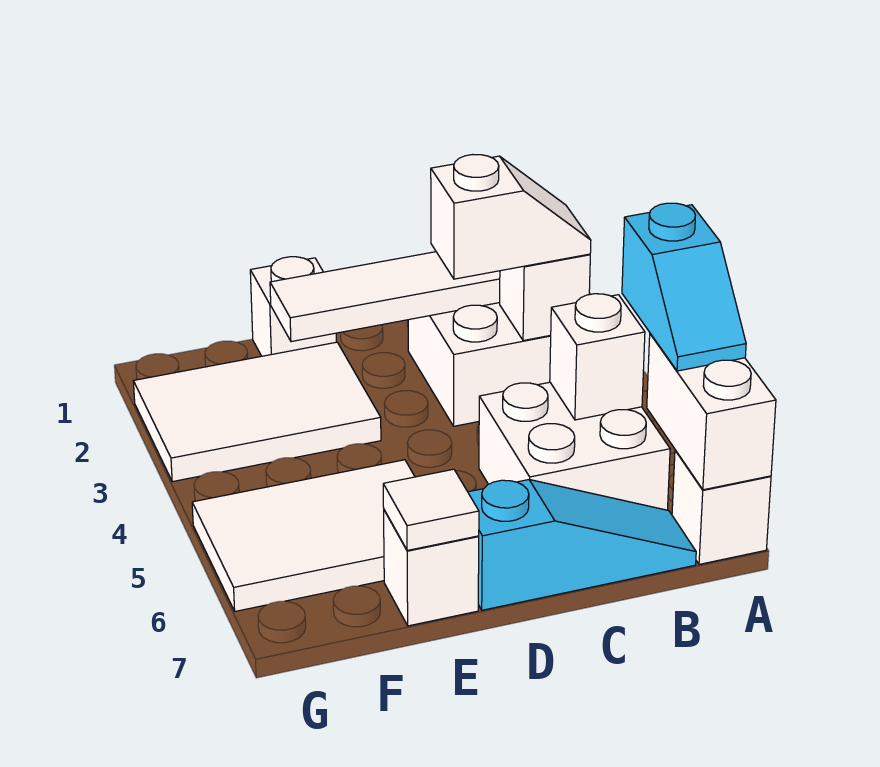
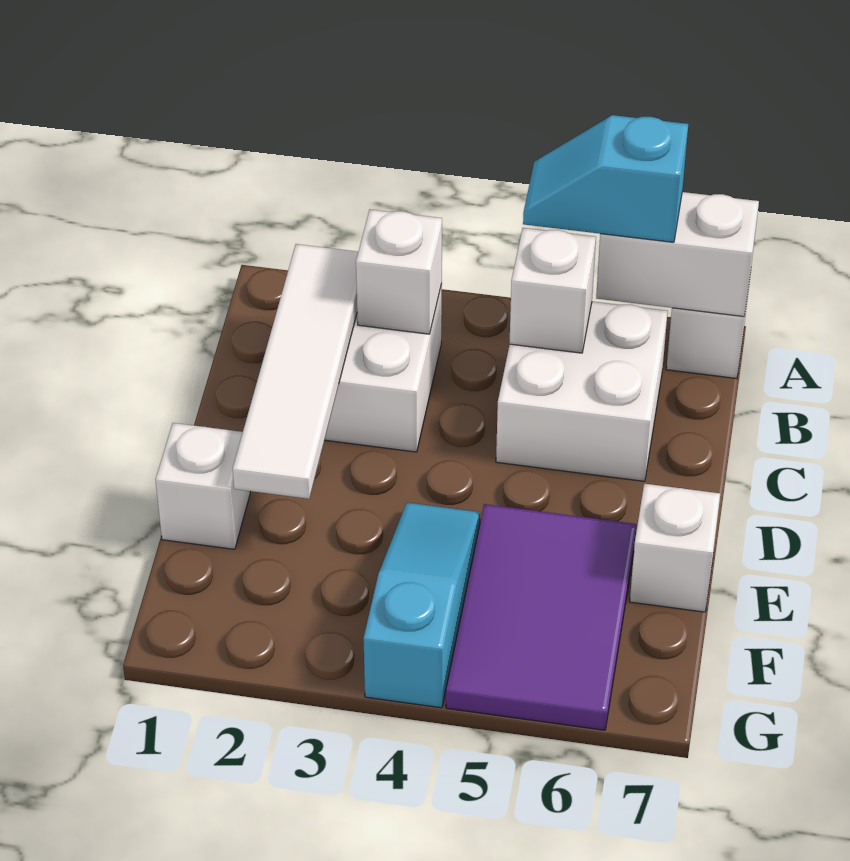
cyan 1x2 slope [622,203,746,371] -> cyan 1x2 slope turned to [523,115,688,242]
white 1x2 slope [431,155,591,279] -> none
cyan 1x3 slope [468,480,696,610] -> cyan 1x3 slope moved to [364,503,480,708]
white 2x3 tile [133,342,381,482] -> none
white 2x3 tile [192,460,415,611] -> purple 2x3 tile [446,504,637,730]
white 1x1 tile [383,469,479,550] -> none

